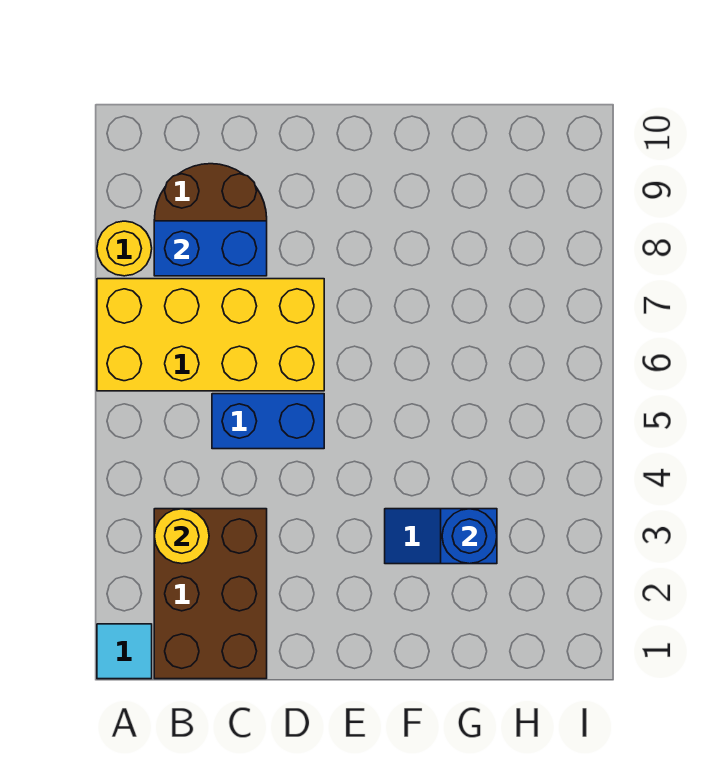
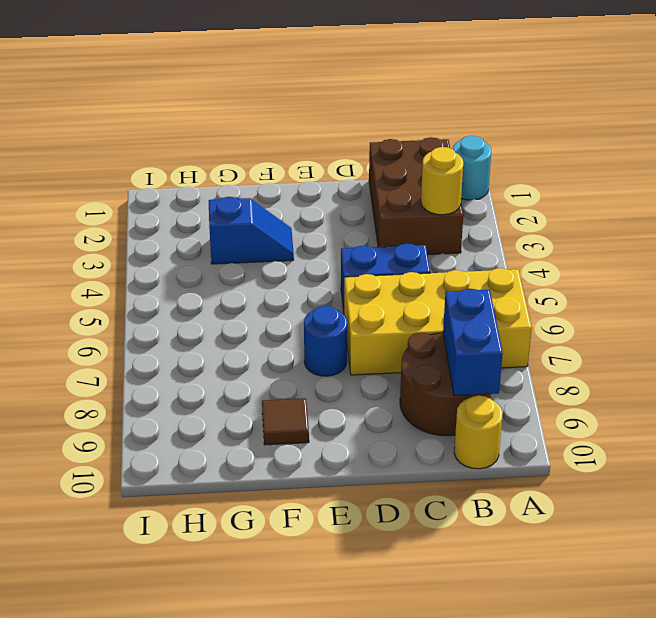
cyan 1x1 tile [97,624,152,679] -> cyan 1x1 round brick [453,136,491,200]
yellow 1x1 round brick [97,221,152,276] -> yellow 1x1 round brick moved to [454,395,503,469]
blue 1x2 brick [154,221,267,276] -> blue 1x2 brick turned to [443,289,503,396]
none -> brown 1x1 tile [262,398,309,445]
blue 1x1 round brick [442,509,497,564] -> blue 1x1 round brick moved to [304,306,347,376]

